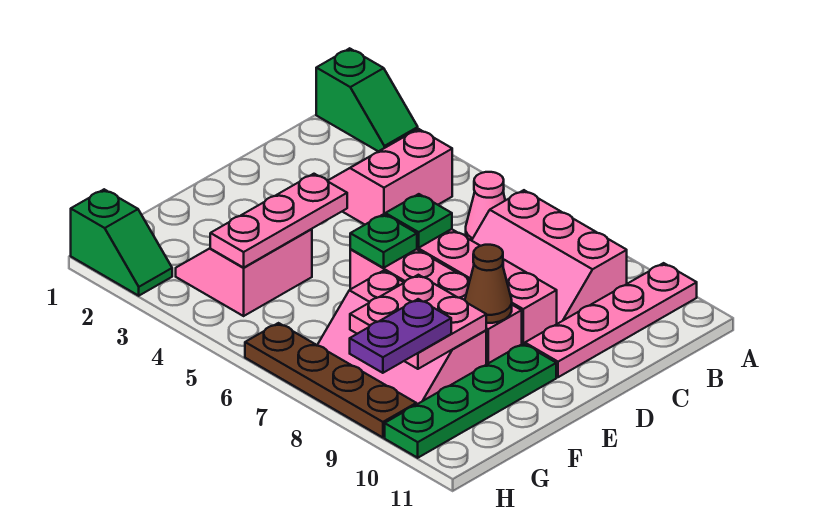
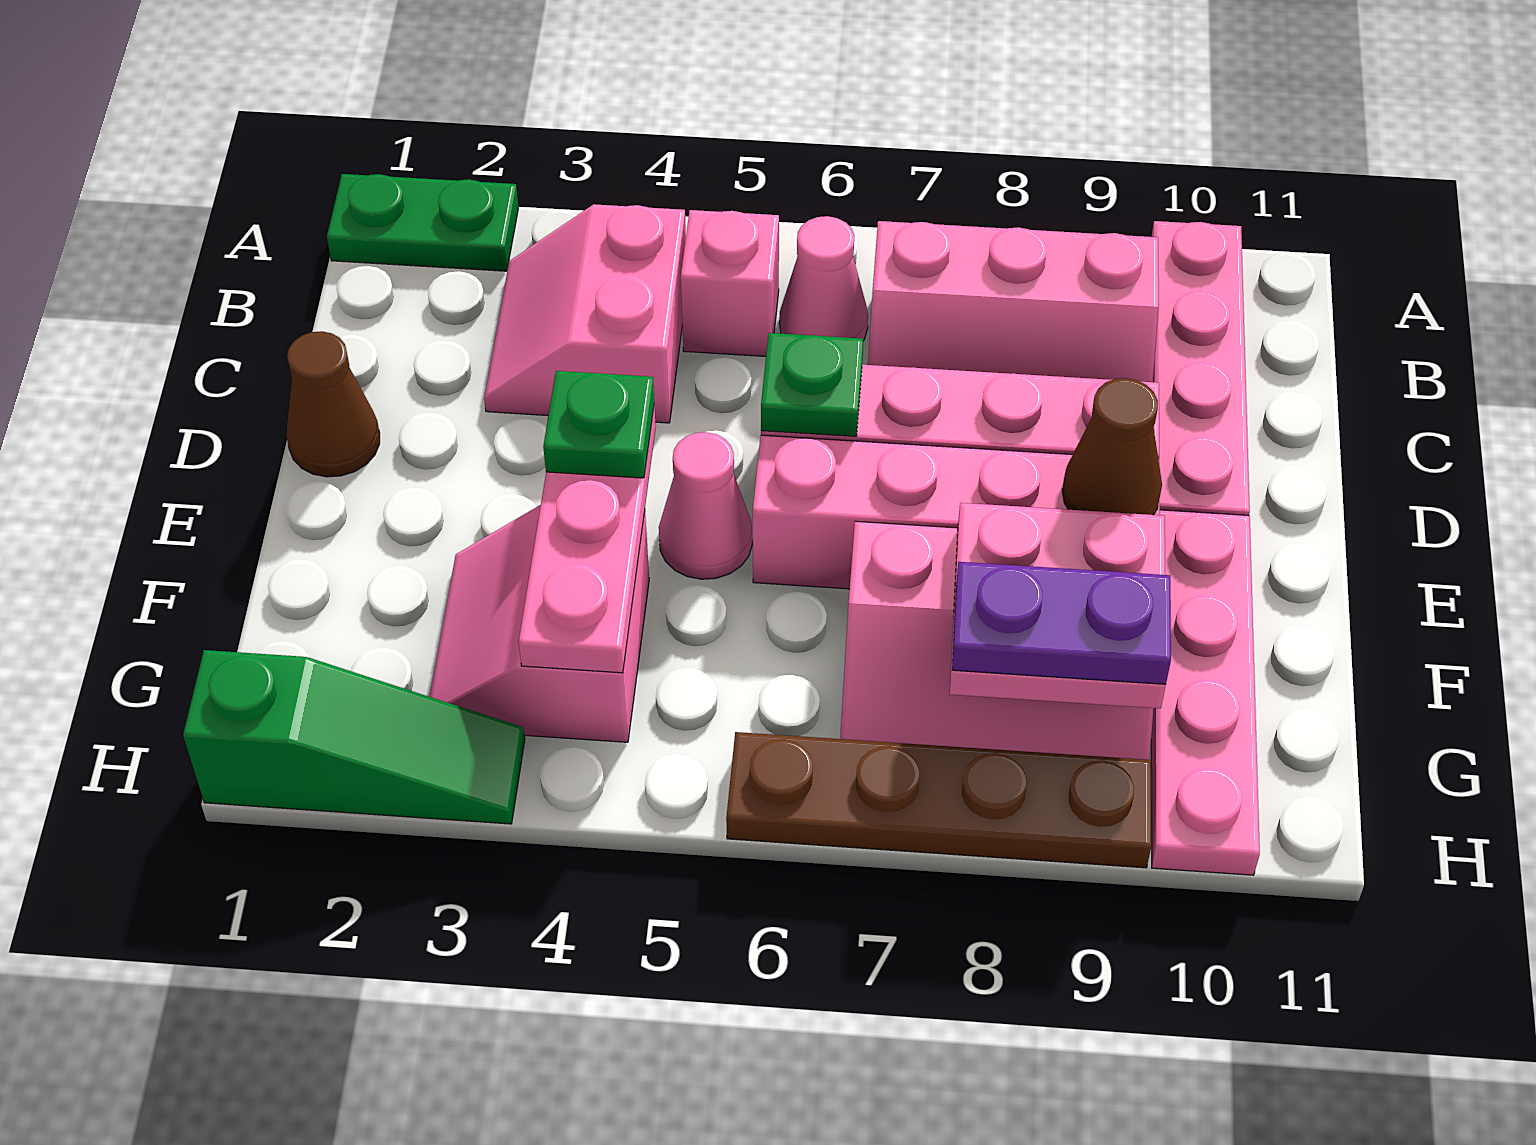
green 1x2 slope [316,48,418,151] -> green 1x2 plate [327,174,518,271]
none -> pink 1x1 brick [681,210,779,356]
none -> brown 1x1 cone [287,331,380,477]
none -> pink 1x1 cone [659,432,752,579]
green 1x1 plate [350,214,417,268] -> green 1x1 plate moved to [543,371,654,478]
green 1x4 plate [385,344,556,458] -> pink 1x4 plate [1151,510,1260,875]
purple 1x2 plate [350,299,451,373] -> purple 1x2 plate turned to [952,562,1171,684]
green 1x2 slope [71,189,172,296] -> green 1x3 slope [183,650,525,824]

